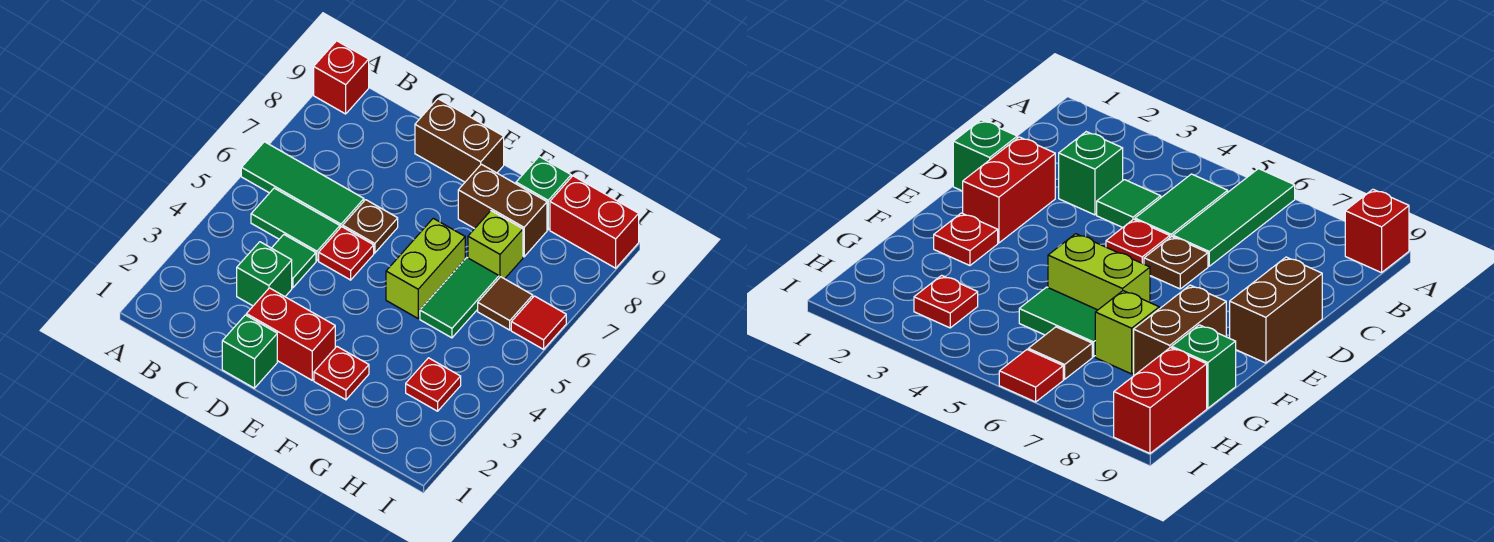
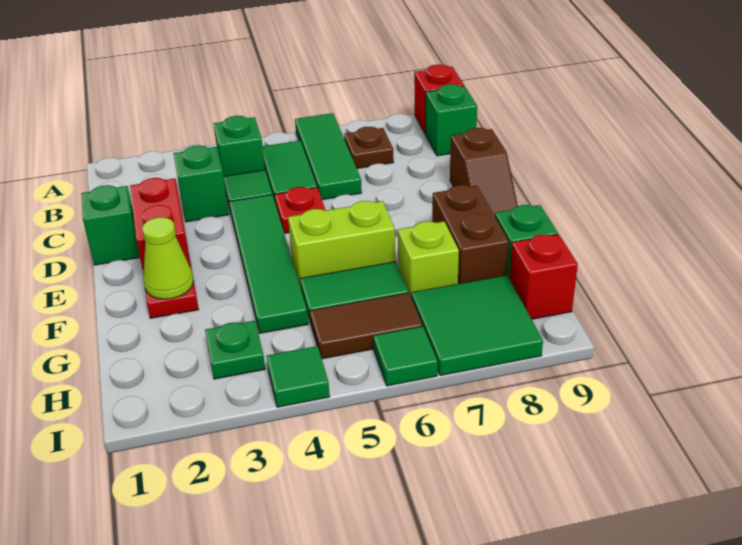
none -> green 1x1 brick [214,116,265,176]
none -> green 1x1 brick [426,84,477,156]
none -> green 1x4 tile [229,195,308,333]
brown 1x1 plate [343,200,398,253] -> brown 1x1 plate moved to [344,127,394,169]
brown 1x2 brick [415,99,504,182] -> brown 1x2 slope [450,128,518,216]
none -> lime 1x1 cone [142,217,193,299]
red 1x1 plate [406,358,461,411] -> green 1x1 plate [205,321,265,379]
brown 1x1 tile [478,277,533,330] -> brown 1x2 tile [310,293,422,359]
none -> green 2x2 tile [411,275,543,376]
red 1x2 brick [550,176,639,268] -> red 1x1 brick [509,234,578,319]
none -> green 1x1 tile [267,346,330,407]
red 1x1 tile [511,296,566,349] -> green 1x1 tile [374,326,438,386]

